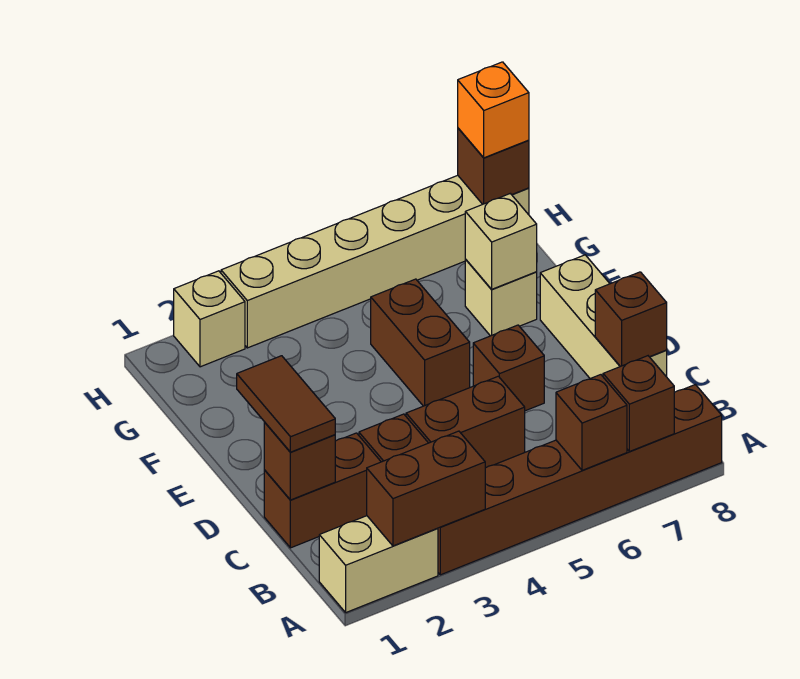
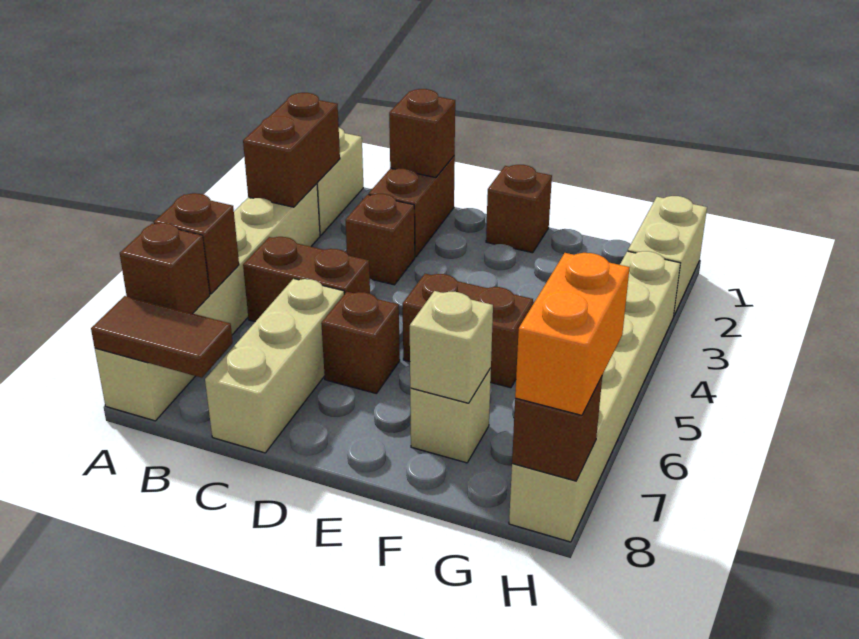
brown 1x6 brick [438,385,722,575] -> tan 1x6 brick [95,184,320,421]
brown 1x2 tile [237,356,335,452] -> brown 1x2 tile moved to [91,296,233,378]
brown 1x2 brick [406,376,525,468] -> brown 1x2 brick turned to [243,237,370,322]
tan 1x3 brick [540,255,667,379] -> tan 1x3 brick turned to [205,279,344,453]
brown 1x1 brick [595,272,667,367] -> brown 1x1 brick moved to [486,165,552,253]
tan 1x1 brick [174,271,245,367] -> tan 1x2 brick [628,196,707,317]
orange 1x1 brick [458,62,529,158] -> orange 1x2 brick [515,253,630,415]

